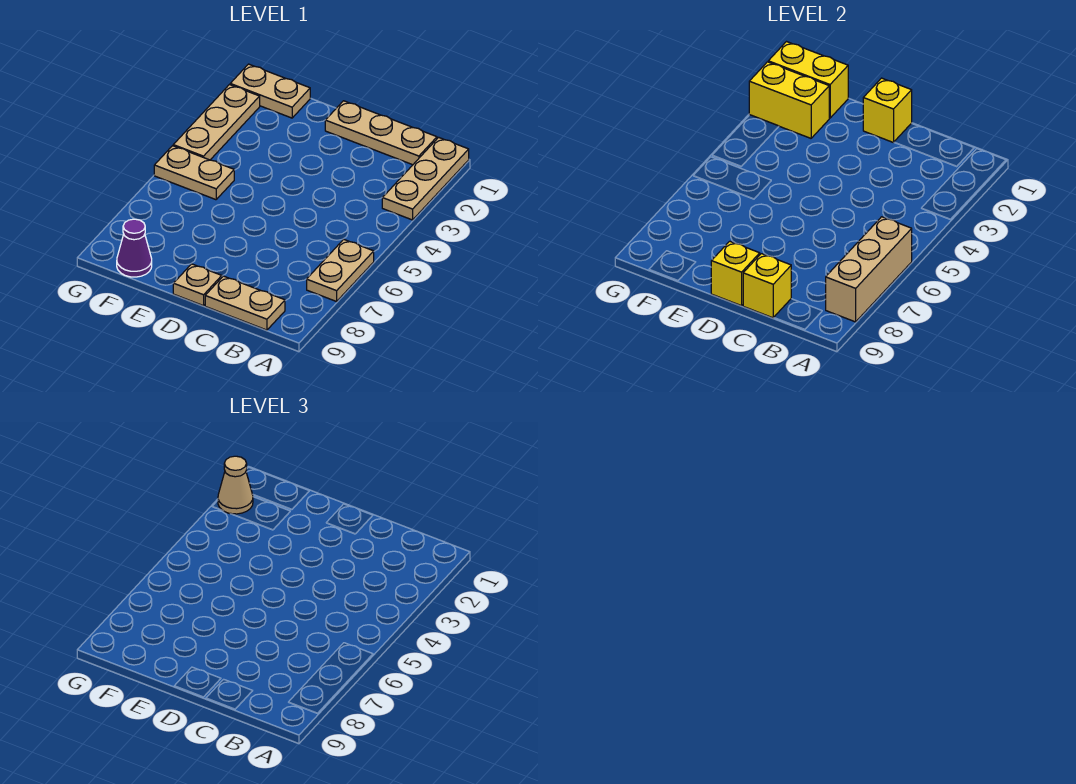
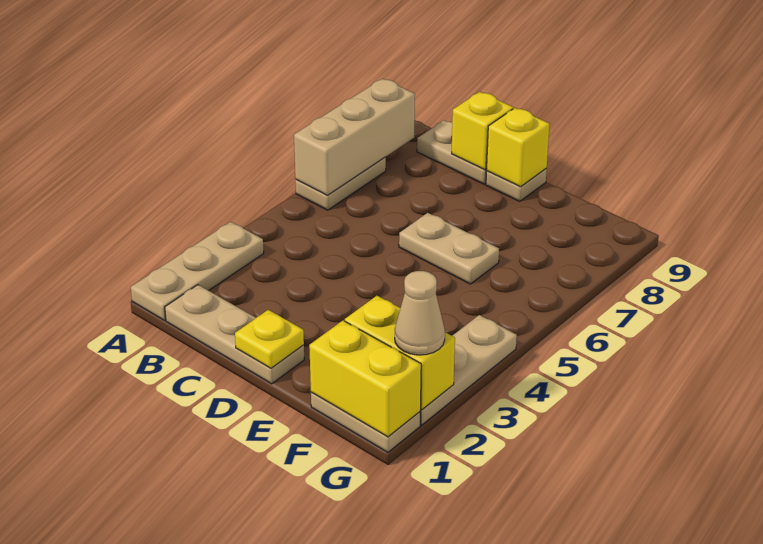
yellow 1x1 brick [863,78,912,143] -> yellow 1x1 plate [235,310,304,368]
tan 1x2 plate [154,146,234,200] -> tan 1x2 plate moved to [399,213,499,284]
purple 1x1 cone [117,219,152,277] -> none

